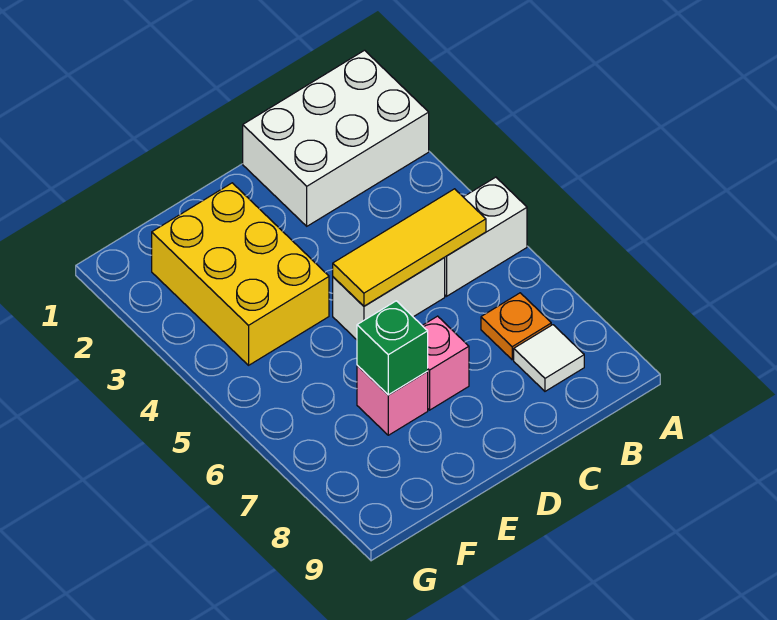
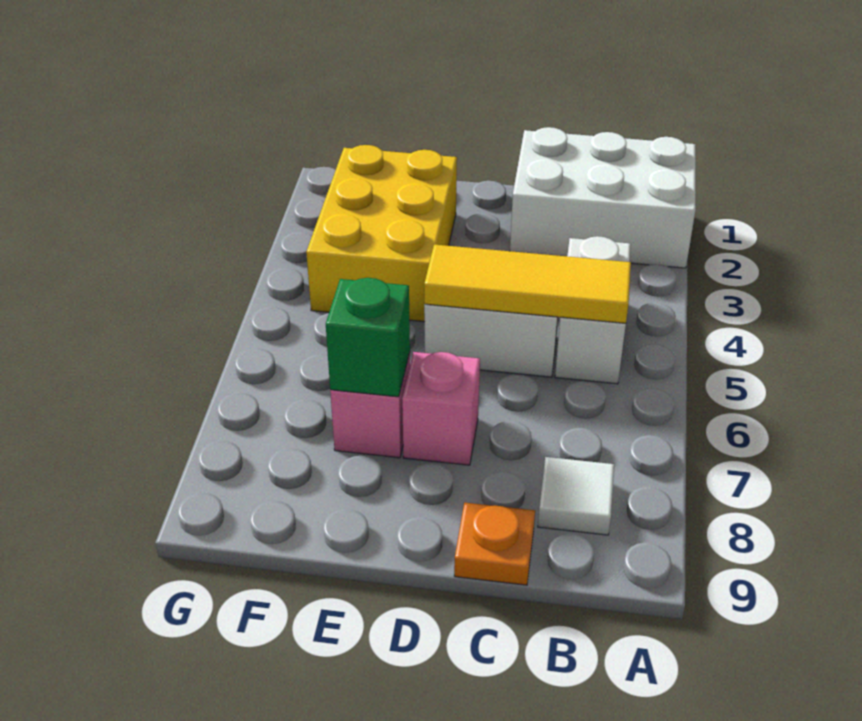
white 1x2 brick [444,177,527,296] -> white 1x2 brick turned to [555,236,631,384]
orange 1x1 plate [481,293,551,360] -> orange 1x1 plate moved to [454,503,535,585]

